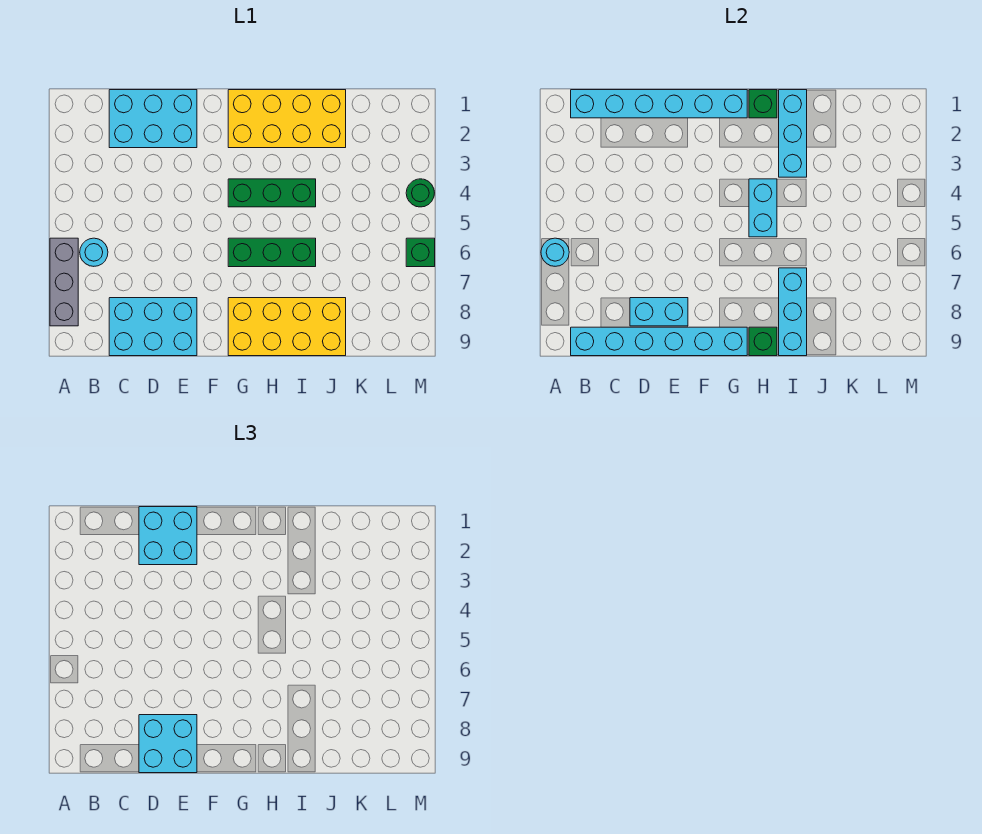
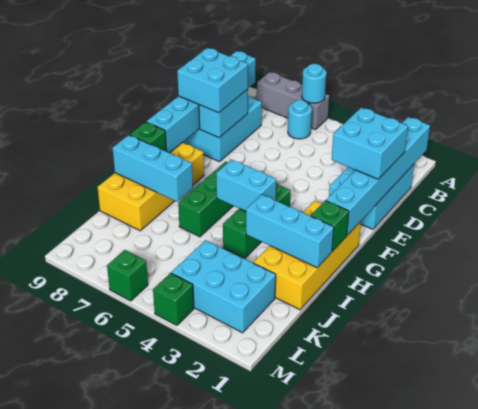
none -> cyan 2x3 brick [171,240,276,333]
green 1x1 round brick [406,179,434,207] -> green 1x1 brick [153,273,194,325]

